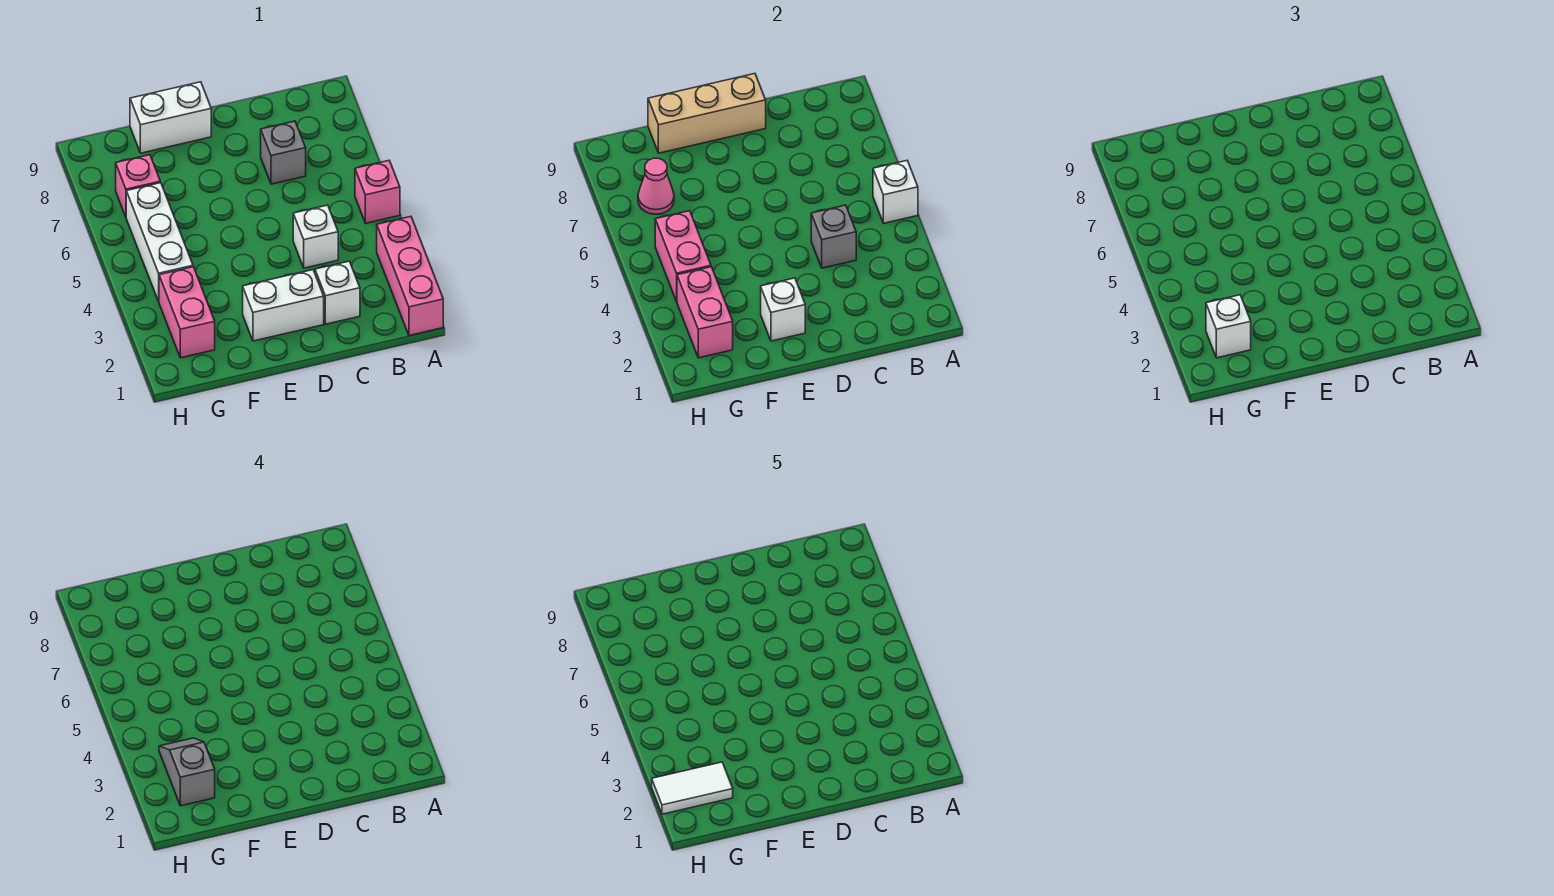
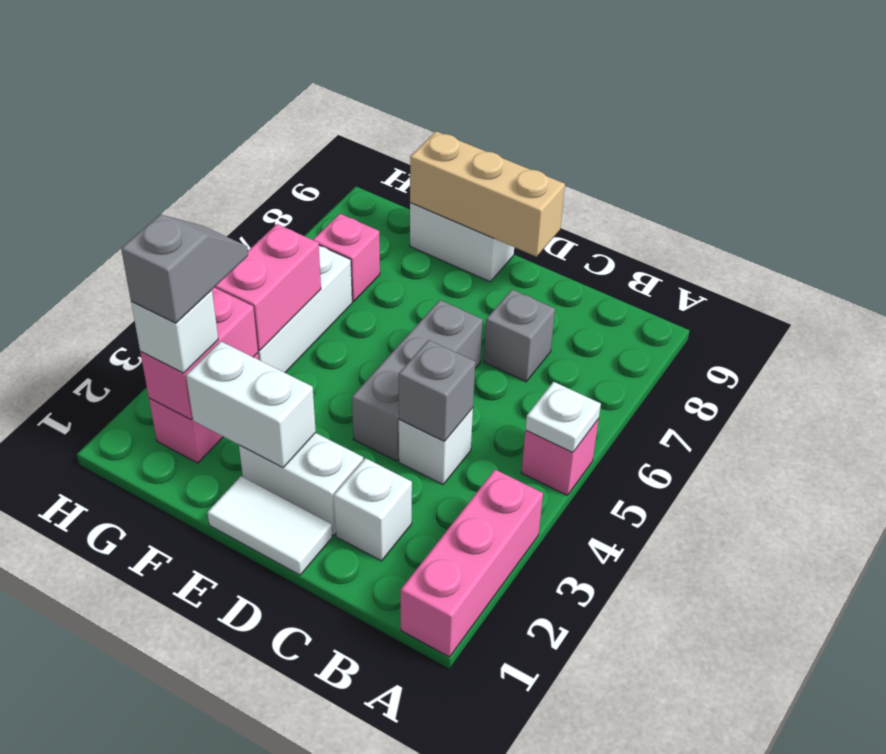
white 1x1 brick [873,161,918,223] -> white 1x1 plate [525,382,601,452]
none -> grey 1x3 brick [352,300,483,461]
white 1x1 brick [761,278,805,341] -> white 1x2 brick [186,341,316,467]
white 1x2 tile [652,762,733,814] -> white 1x2 tile moved to [207,476,332,575]
pink 1x1 cone [638,158,674,214] -> none

